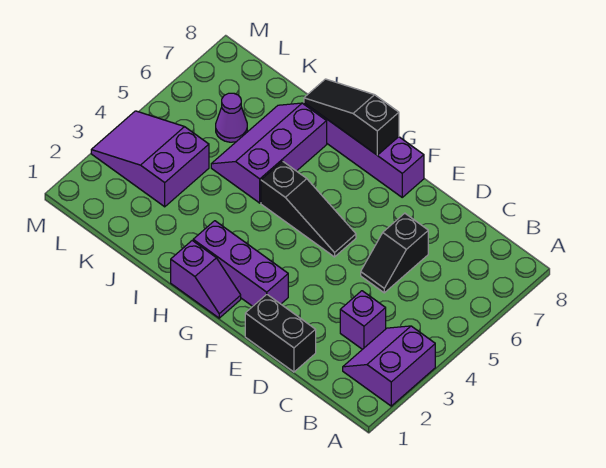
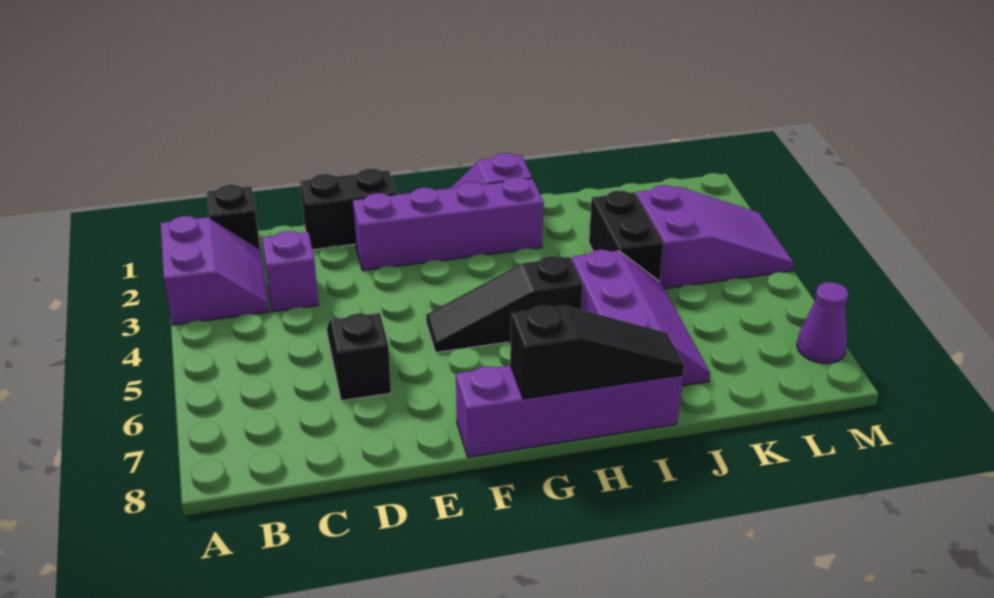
none -> black 1x1 brick [207,185,260,249]
purple 1x3 brick [193,221,288,306] -> purple 1x4 brick [353,177,544,271]
none -> black 1x2 brick [589,190,664,282]
purple 1x1 cone [216,93,247,142] -> purple 1x1 cone moved to [797,282,848,363]

